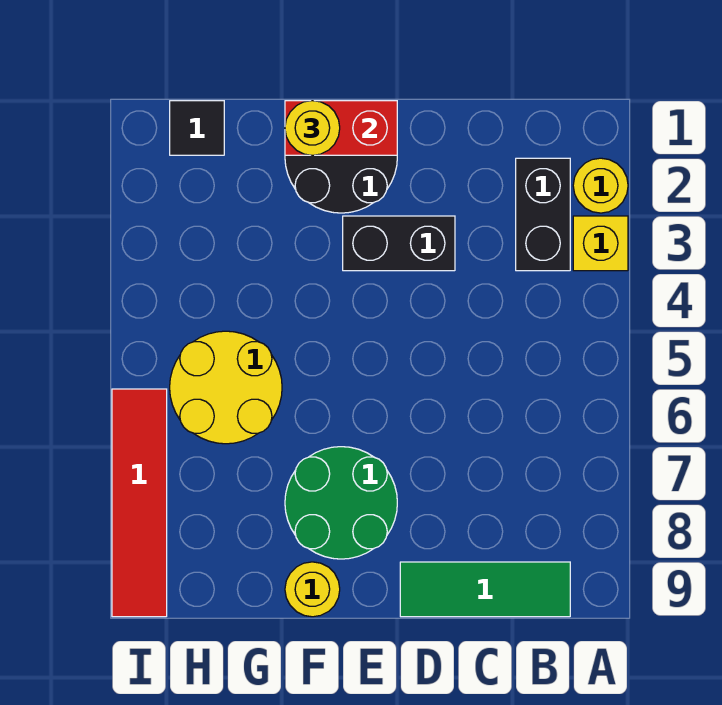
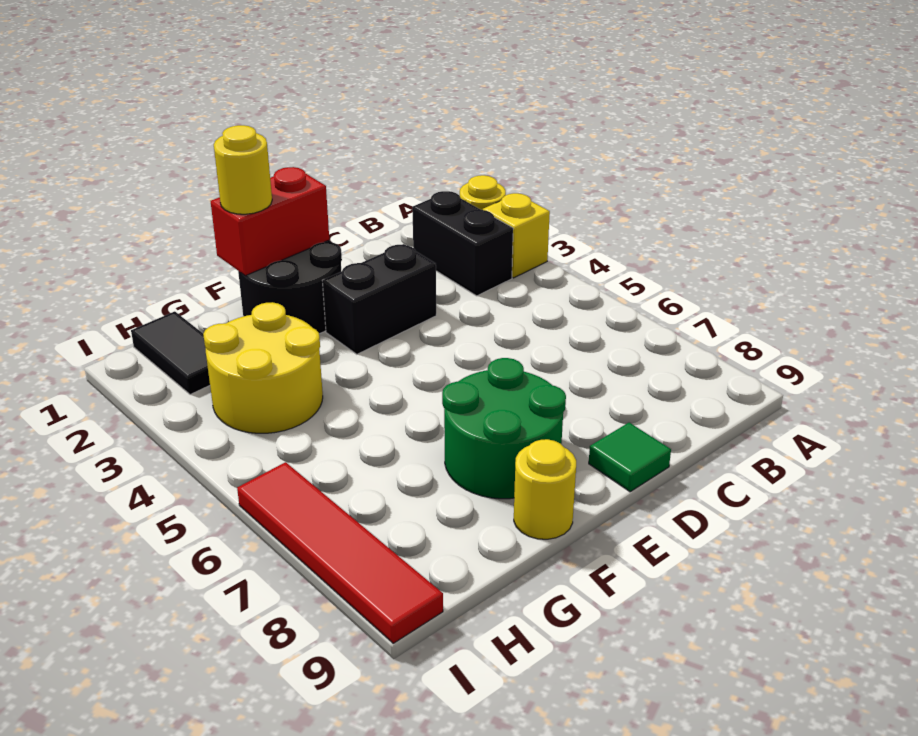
green 1x3 tile [400,562,570,617] -> green 1x1 tile [589,423,671,492]
yellow 2x2 round brick [170,331,282,444] -> yellow 2x2 round brick moved to [203,302,323,433]
black 1x1 tile [170,101,224,155] -> black 1x2 tile [131,311,210,395]

